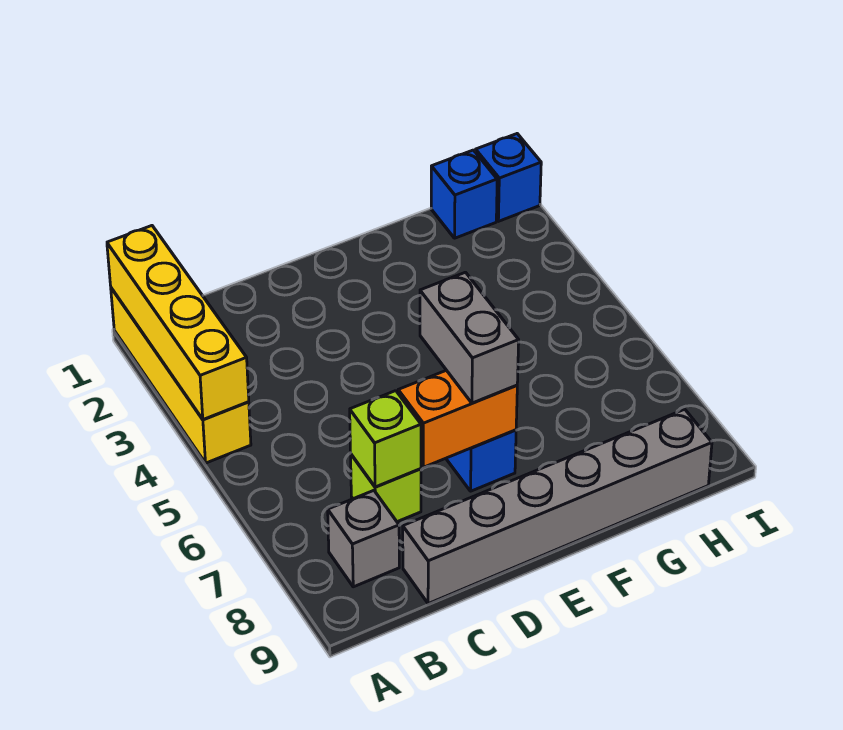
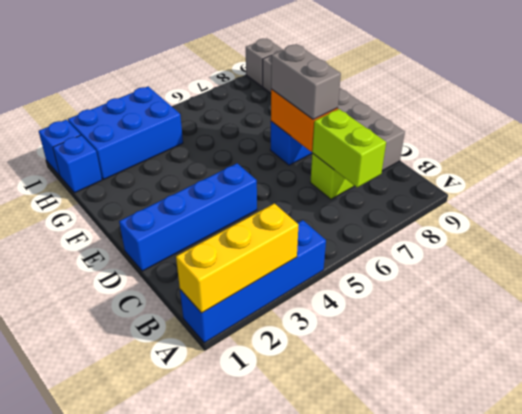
yellow 1x4 brick [111,288,251,463] -> blue 1x4 brick [180,220,326,343]
yellow 1x4 brick [107,226,249,419] -> yellow 1x3 brick [176,203,299,313]
grey 1x1 brick [328,490,399,587] -> grey 1x1 brick moved to [246,39,283,86]
lime 1x1 brick [350,391,421,487] -> lime 1x2 brick [312,109,386,187]
none -> blue 1x4 brick [119,163,257,271]
grey 1x2 brick [420,272,519,403] -> grey 1x2 brick turned to [271,44,341,120]
none -> blue 2x3 brick [68,86,183,179]

